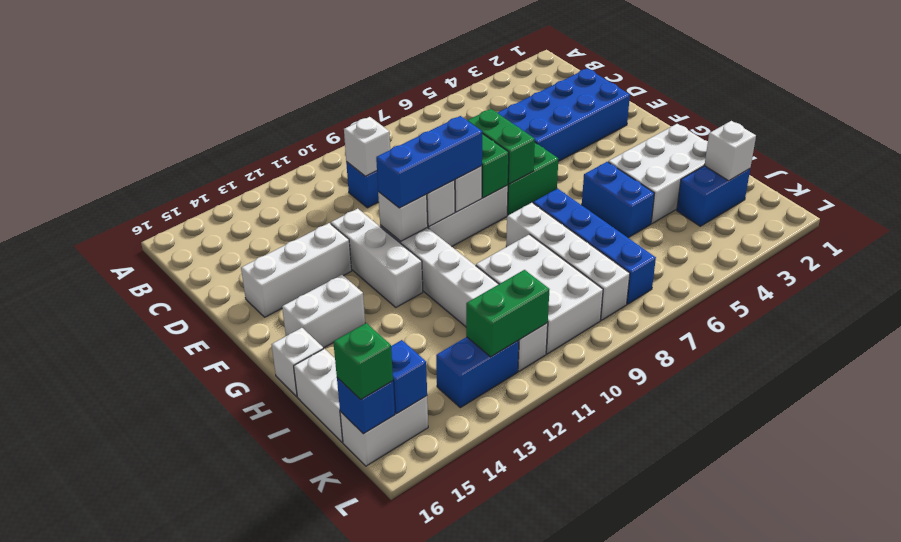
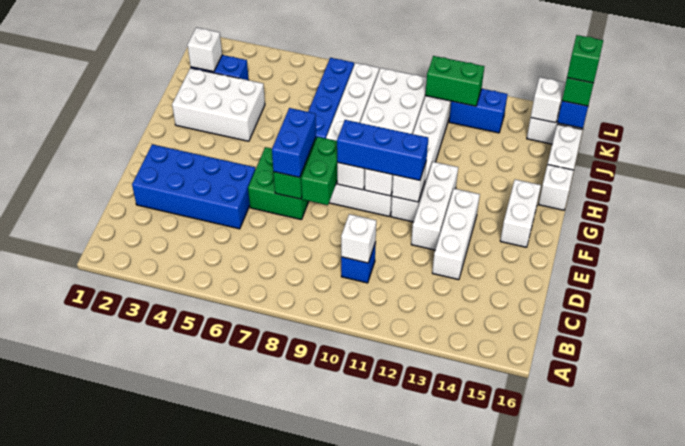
white 1x3 brick [241,223,352,317] -> white 1x3 brick turned to [432,189,480,280]
white 1x2 brick [282,275,365,348] -> white 1x2 brick turned to [500,179,541,247]
blue 1x2 brick [582,162,654,238] -> blue 1x2 brick moved to [272,108,316,177]
blue 1x1 brick [391,340,427,413] -> white 1x1 brick [531,77,565,123]
none -> green 1x1 brick [567,35,603,83]

